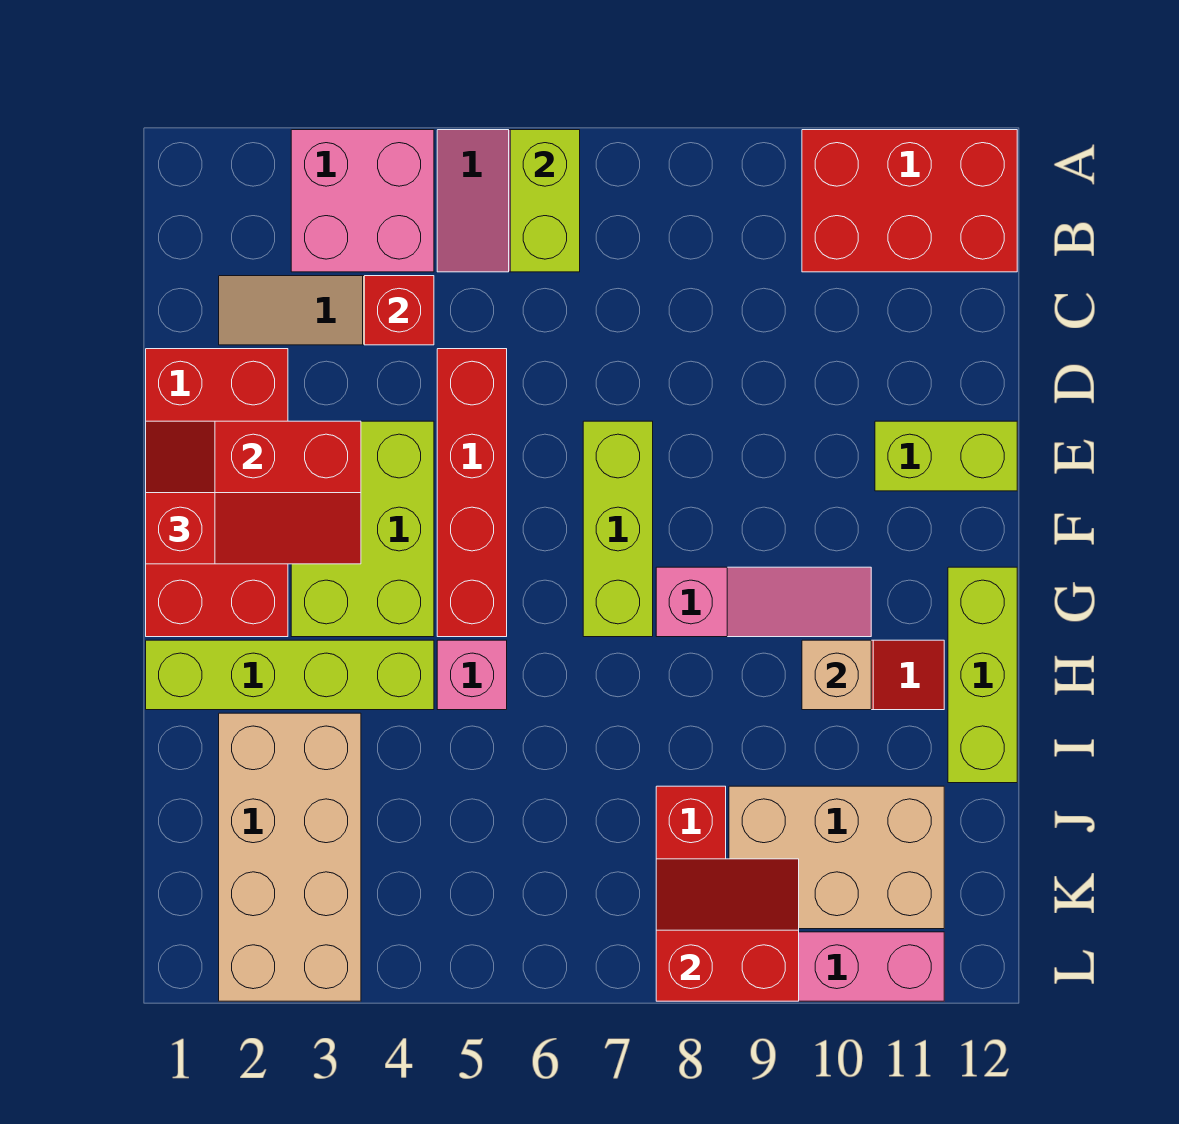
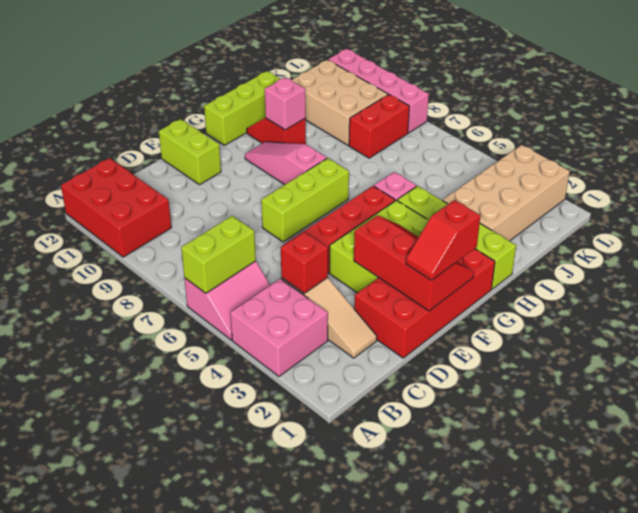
tan 1x1 brick [802,640,871,710] -> pink 1x1 brick [265,77,306,130]
red 2x2 slope [656,859,799,1001] -> none

